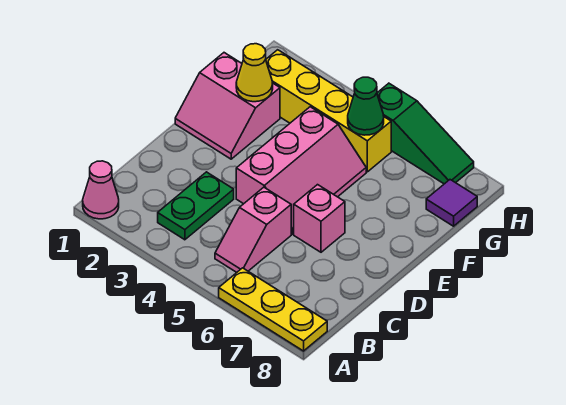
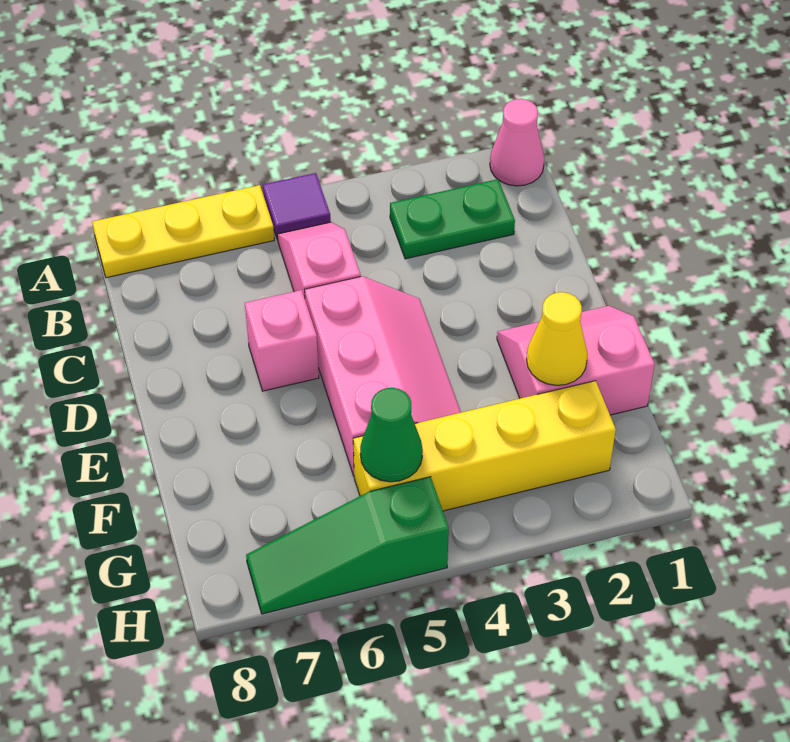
green 1x2 plate [158,172,234,240] -> green 1x2 plate turned to [390,179,515,259]
pink 2x3 slope [236,107,366,234] -> pink 2x3 slope turned to [305,276,461,476]
purple 1x1 tile [426,180,477,226] -> purple 1x1 tile moved to [263,173,330,240]

